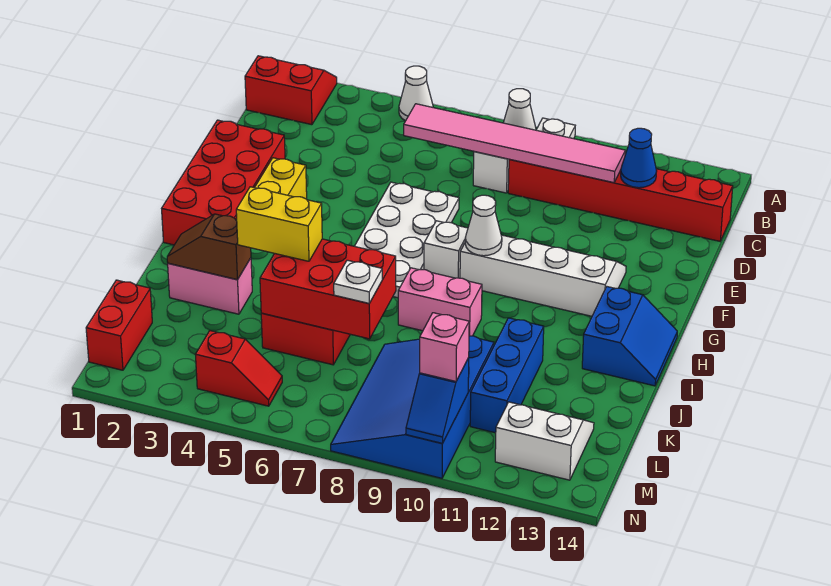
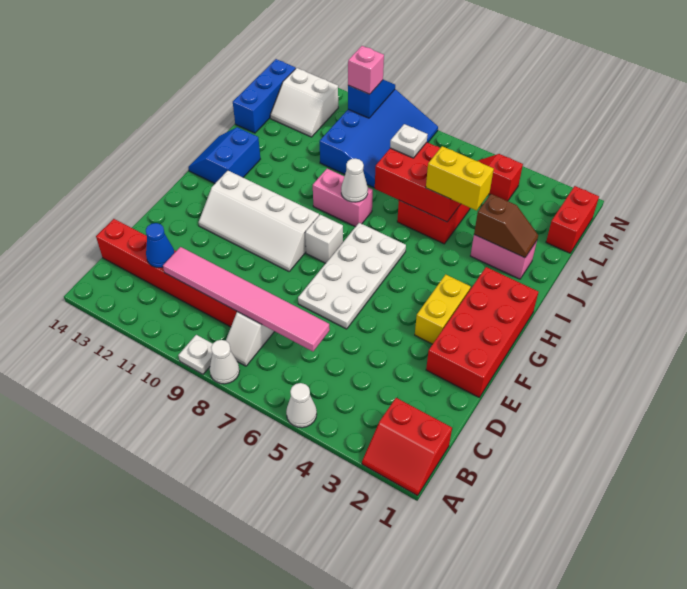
white 1x1 cone [465,195,502,256] -> white 1x1 cone moved to [341,159,368,202]
blue 1x3 brick [470,318,544,433] -> blue 1x3 brick moved to [233,59,296,133]

